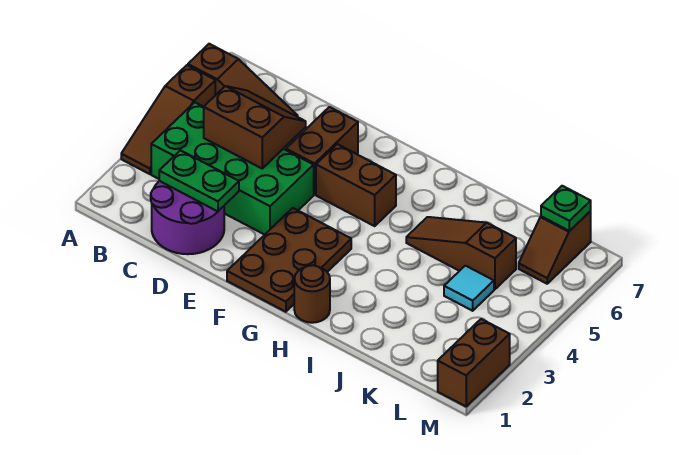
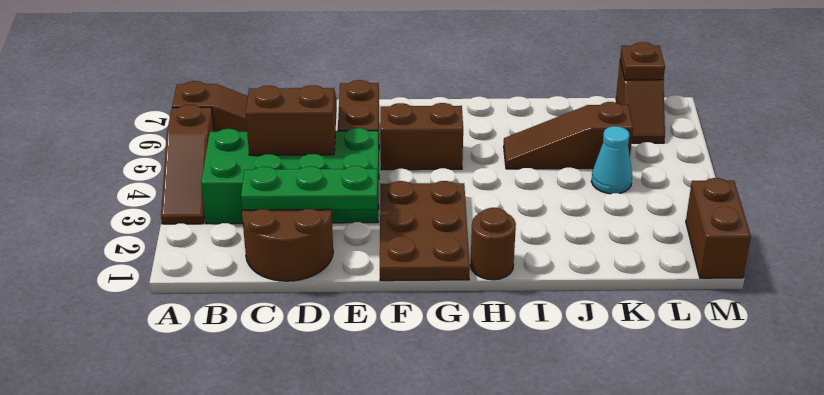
purple 2x2 round brick [151,181,224,254] -> brown 2x2 round brick [242,209,333,281]
green 1x2 plate [159,150,239,211] -> green 1x3 plate [241,166,378,210]
cyan 1x1 tile [444,266,494,311] -> cyan 1x1 cone [591,126,632,194]
green 1x1 plate [541,186,591,231] -> brown 1x1 plate [620,42,665,80]

